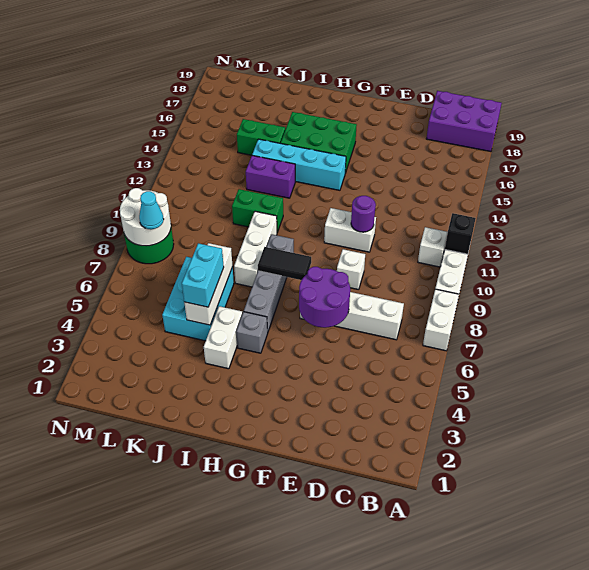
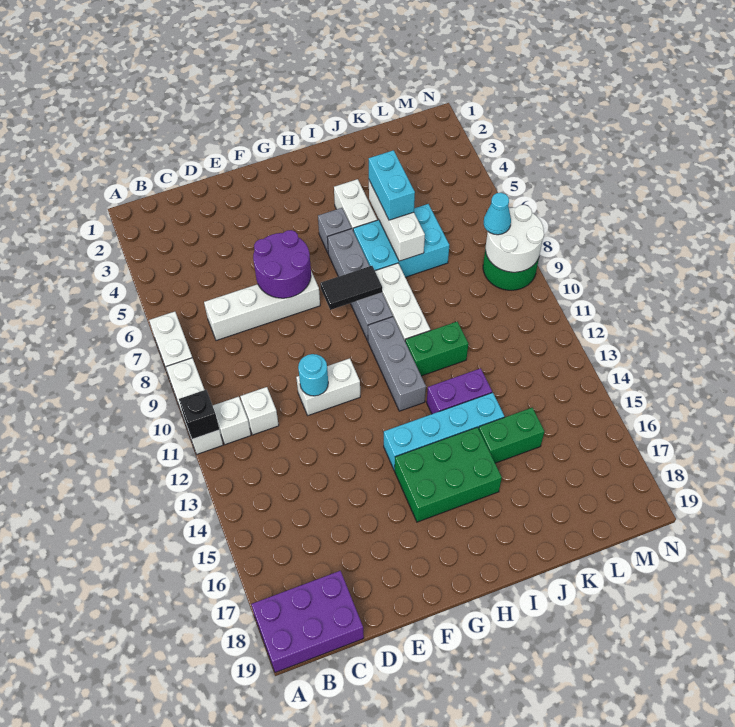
white 1x1 brick [337,249,365,290] -> white 1x1 brick moved to [240,387,279,435]
purple 1x1 round brick [351,196,376,232] -> cyan 1x1 round brick [298,354,328,396]
none -> grey 1x3 brick [368,317,426,411]
cyan 2x3 brick [162,257,234,341] -> cyan 2x3 brick turned to [353,204,449,277]

